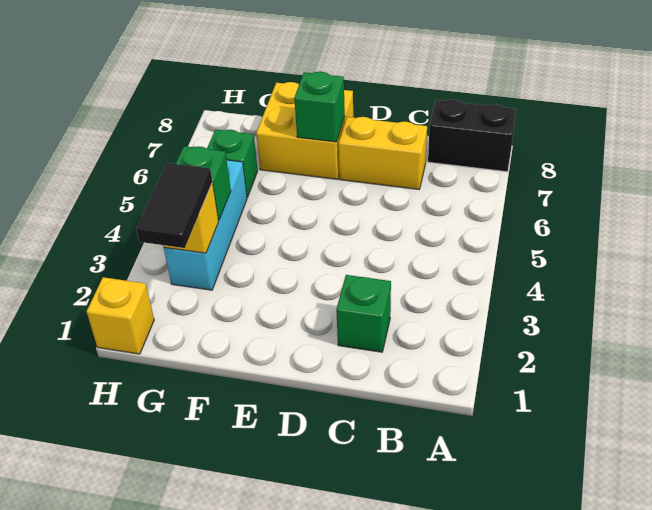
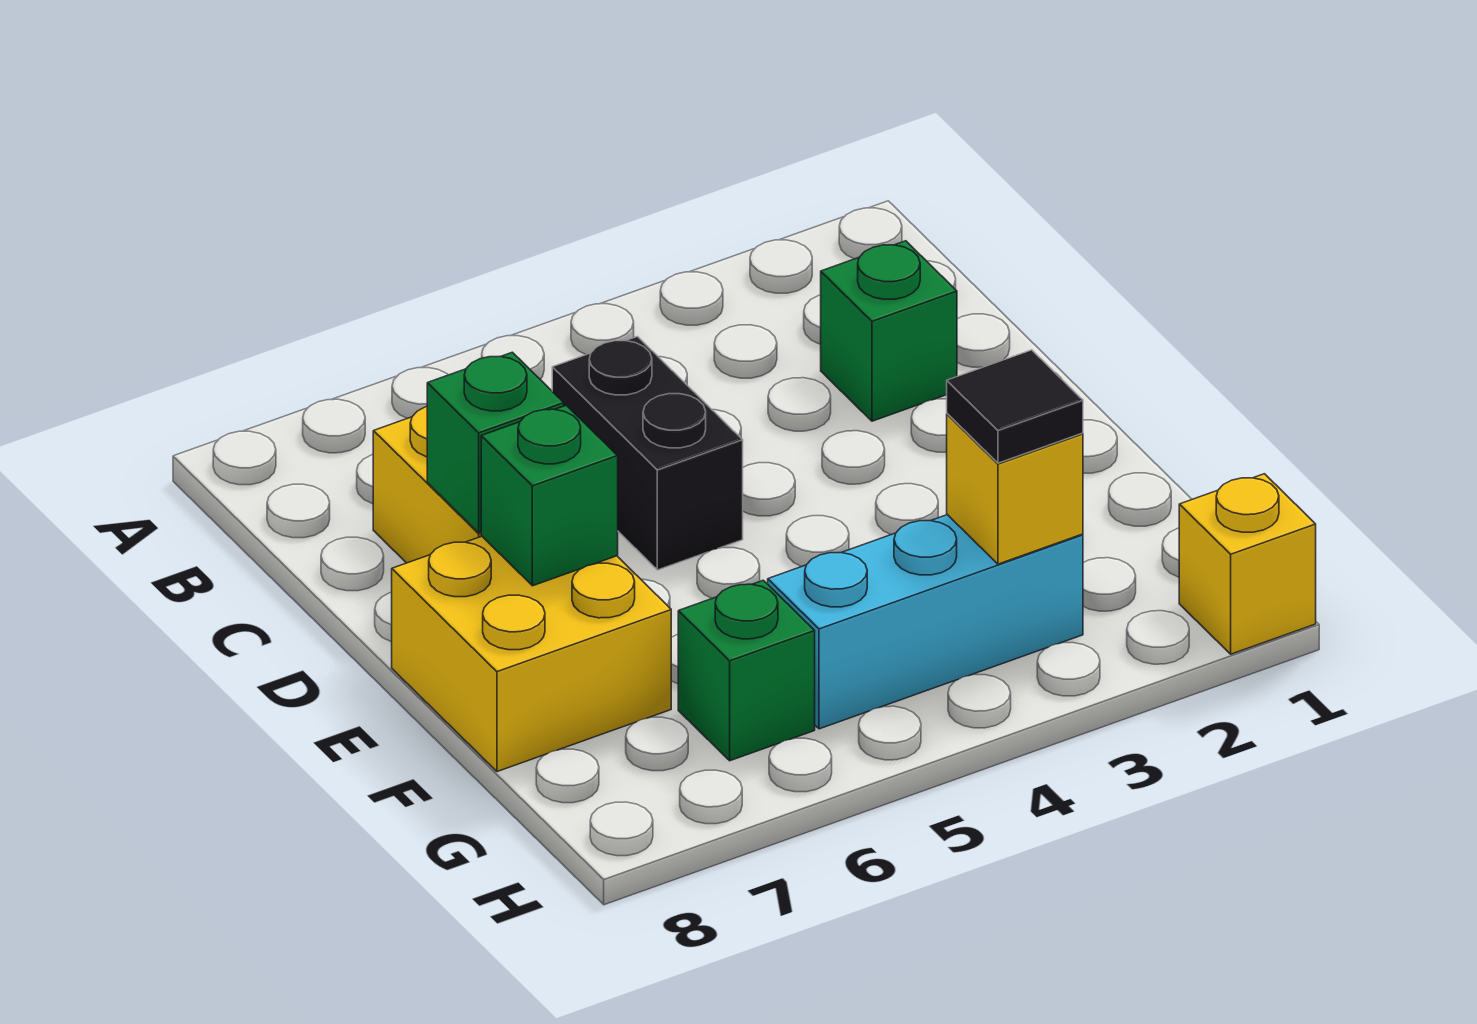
black 1x2 brick [428,100,516,172] -> black 1x2 brick moved to [552,337,743,570]
black 1x2 tile [136,163,212,248] -> black 1x1 tile [947,350,1083,463]
green 1x1 brick [176,146,231,220] -> green 1x1 brick moved to [427,352,564,533]

